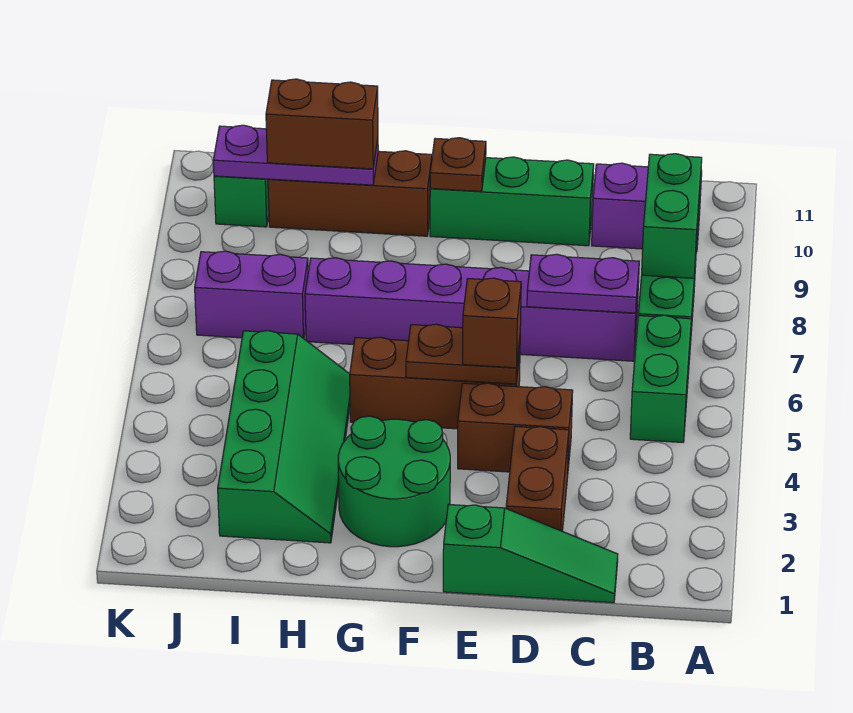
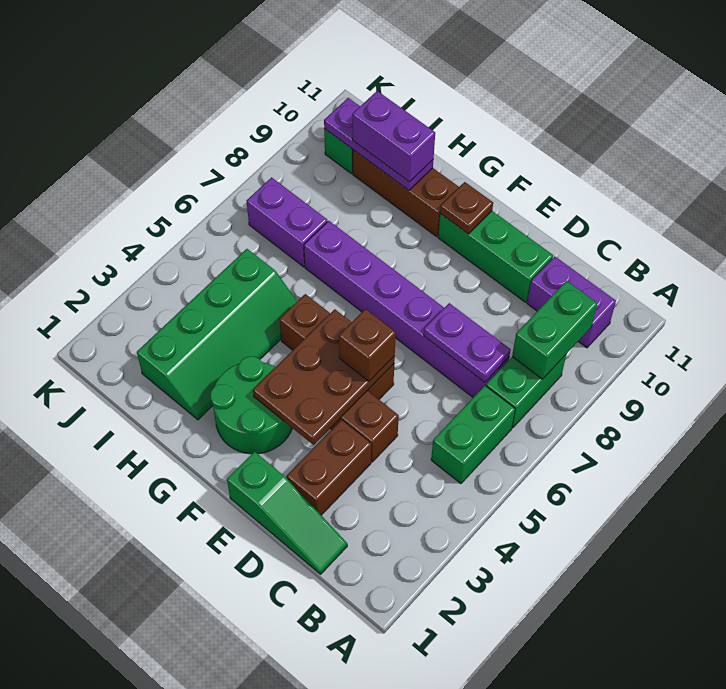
brown 1x2 plate [406,324,520,384] -> brown 2x3 plate [253,309,395,445]
brown 1x2 brick [266,79,378,169] -> purple 1x2 brick [352,91,435,182]

